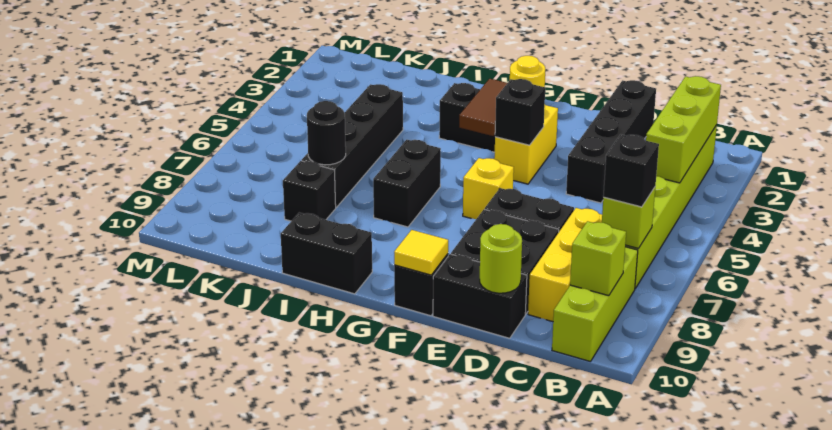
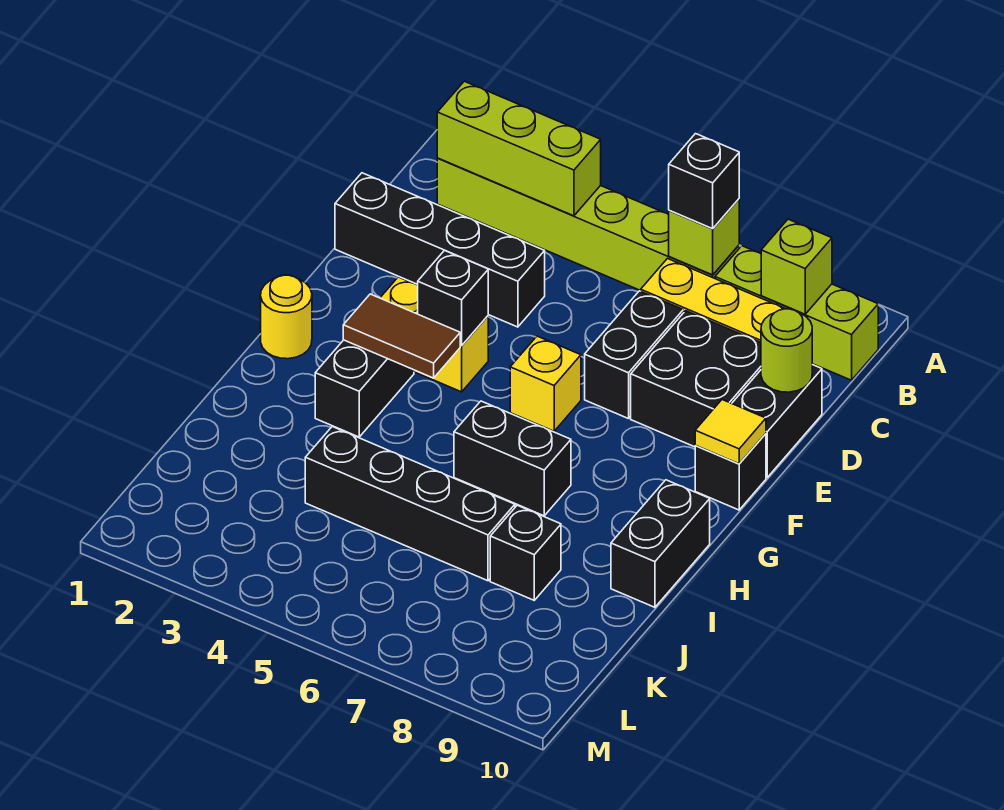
black 1x1 round brick [307,101,346,165] -> none

